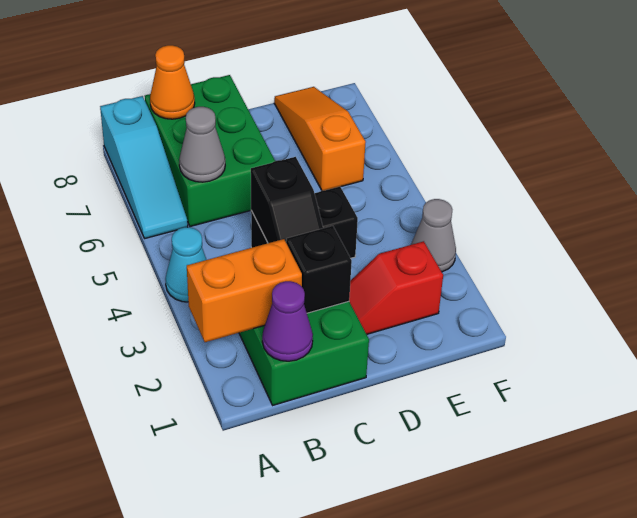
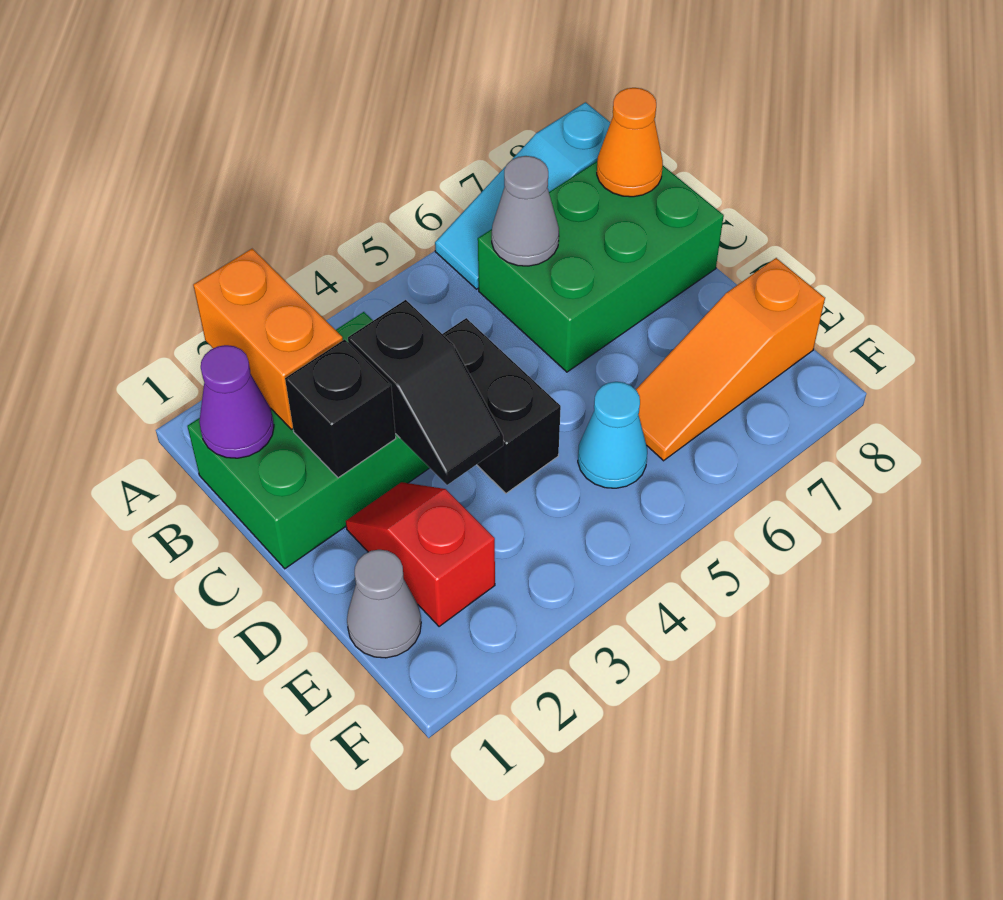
cyan 1x1 cone [165,227,206,302] -> cyan 1x1 cone moved to [578,382,647,488]
black 1x2 slope [251,157,323,243] -> black 1x2 slope turned to [348,300,503,485]
orange 1x3 slope [274,87,366,191] -> orange 1x3 slope turned to [636,258,825,461]
grey 1x1 cone [411,199,456,272] -> grey 1x1 cone moved to [347,550,421,658]

